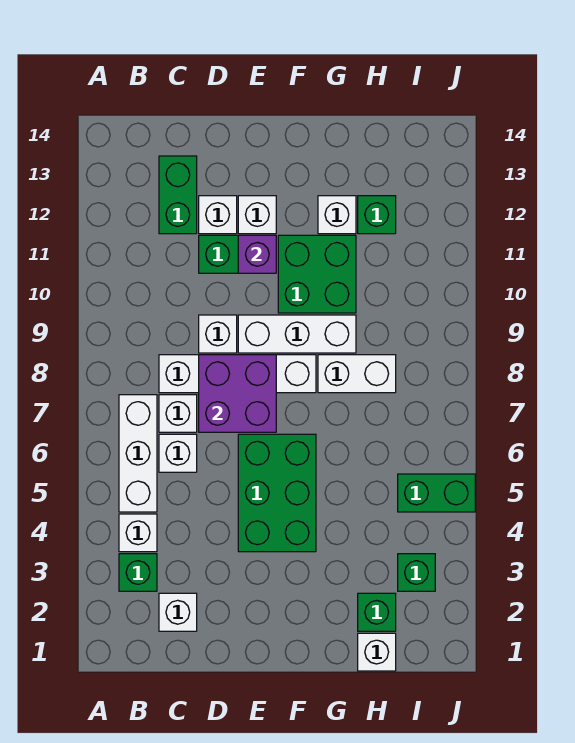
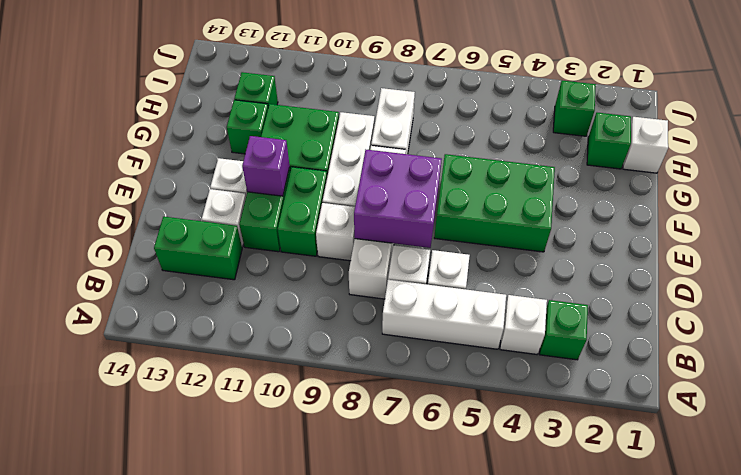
white 1x1 brick [159,593,197,631] -> none
white 1x1 brick [318,196,356,234] -> green 1x1 brick [227,100,268,154]
green 1x2 brick [398,474,475,512] -> green 1x2 brick moved to [278,167,327,256]

